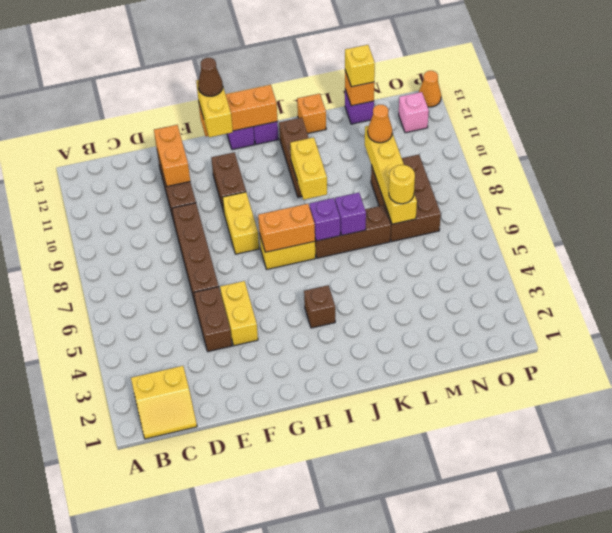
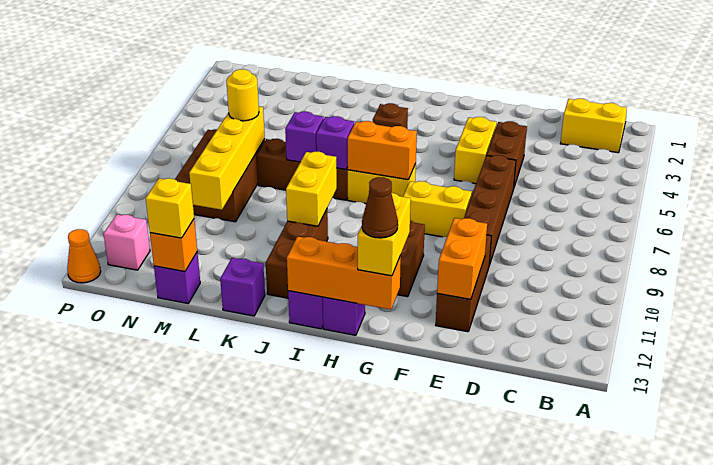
yellow 1x2 brick [222,192,259,254] -> yellow 1x2 brick turned to [403,181,472,237]
orange 1x1 brick [297,94,326,134] -> purple 1x1 brick [220,258,265,316]
orange 1x1 cone [368,105,392,143] -> none

